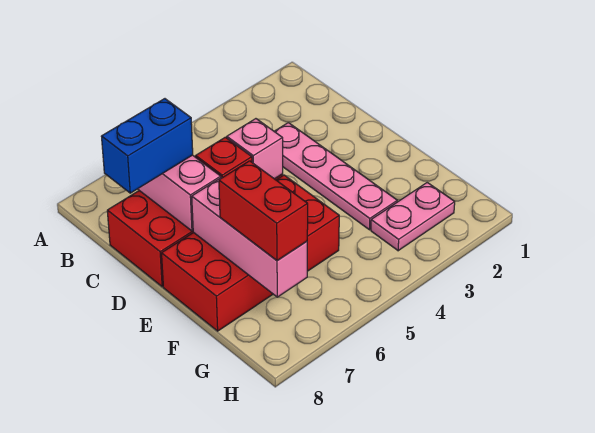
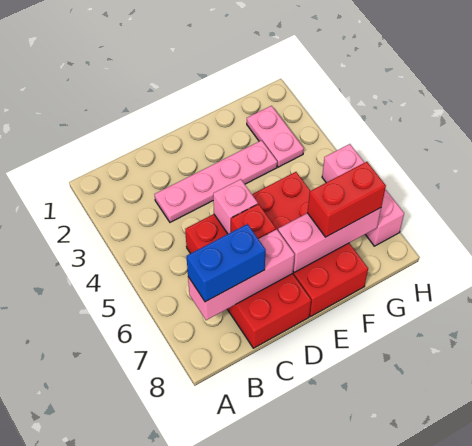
blue 1x2 brick [101,99,193,193] -> blue 1x2 brick turned to [186,224,266,302]
none -> pink 1x3 brick [322,144,404,246]

